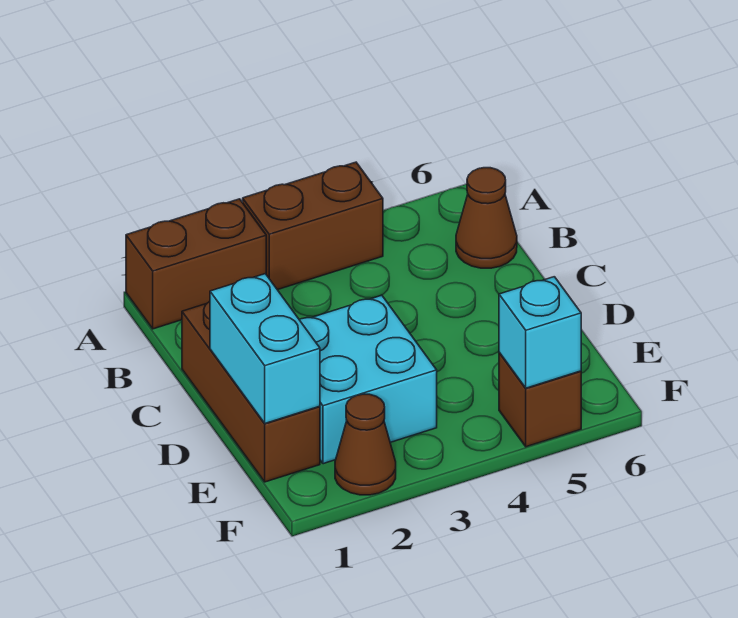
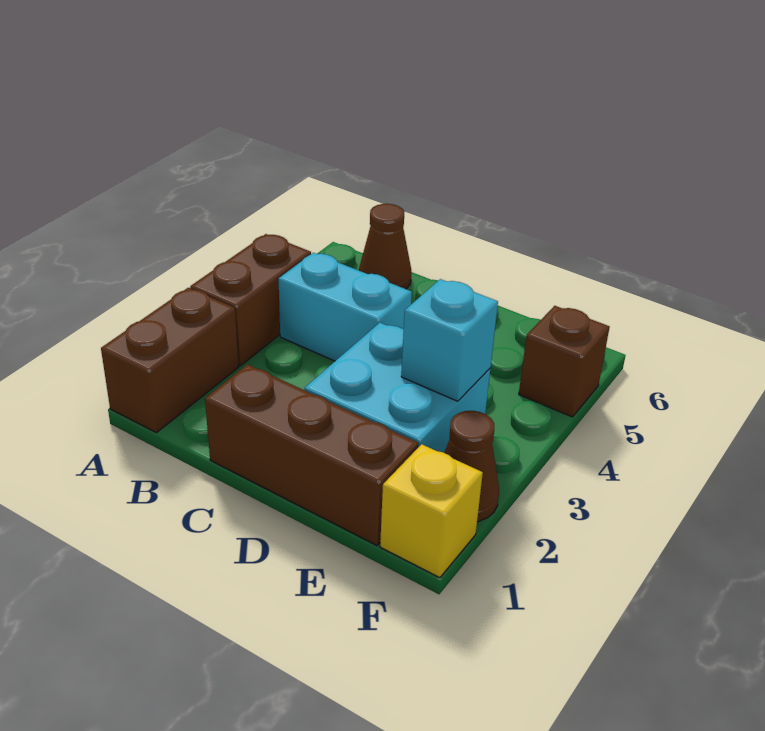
cyan 1x2 brick [210,274,320,423] -> cyan 1x2 brick moved to [278,253,412,361]
none -> yellow 1x1 brick [380,444,483,578]
cyan 1x1 brick [499,277,581,388] -> cyan 1x1 brick moved to [401,279,498,401]

